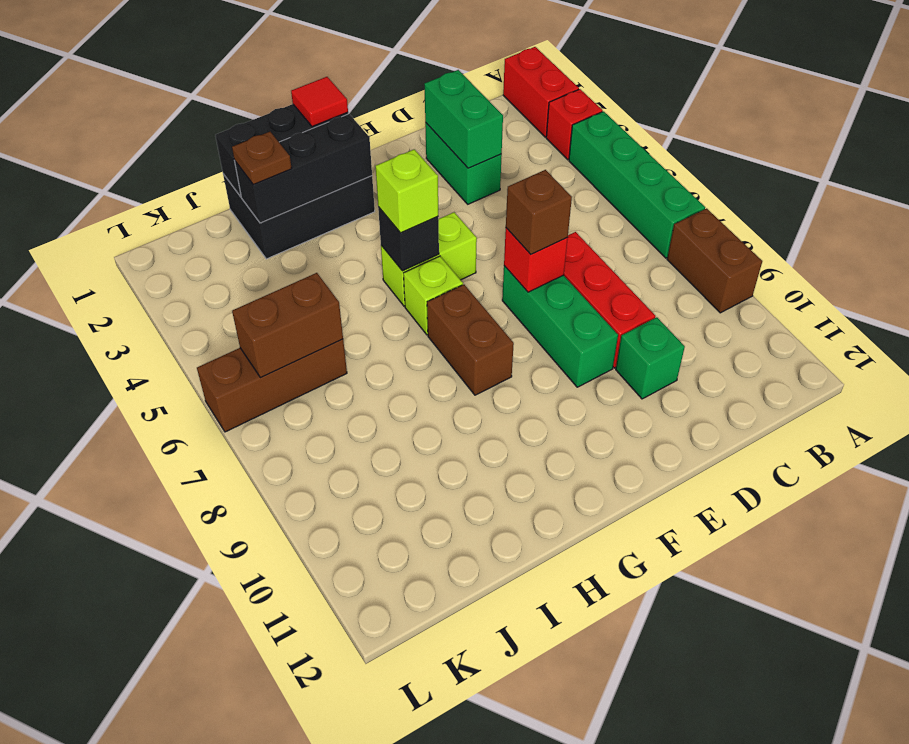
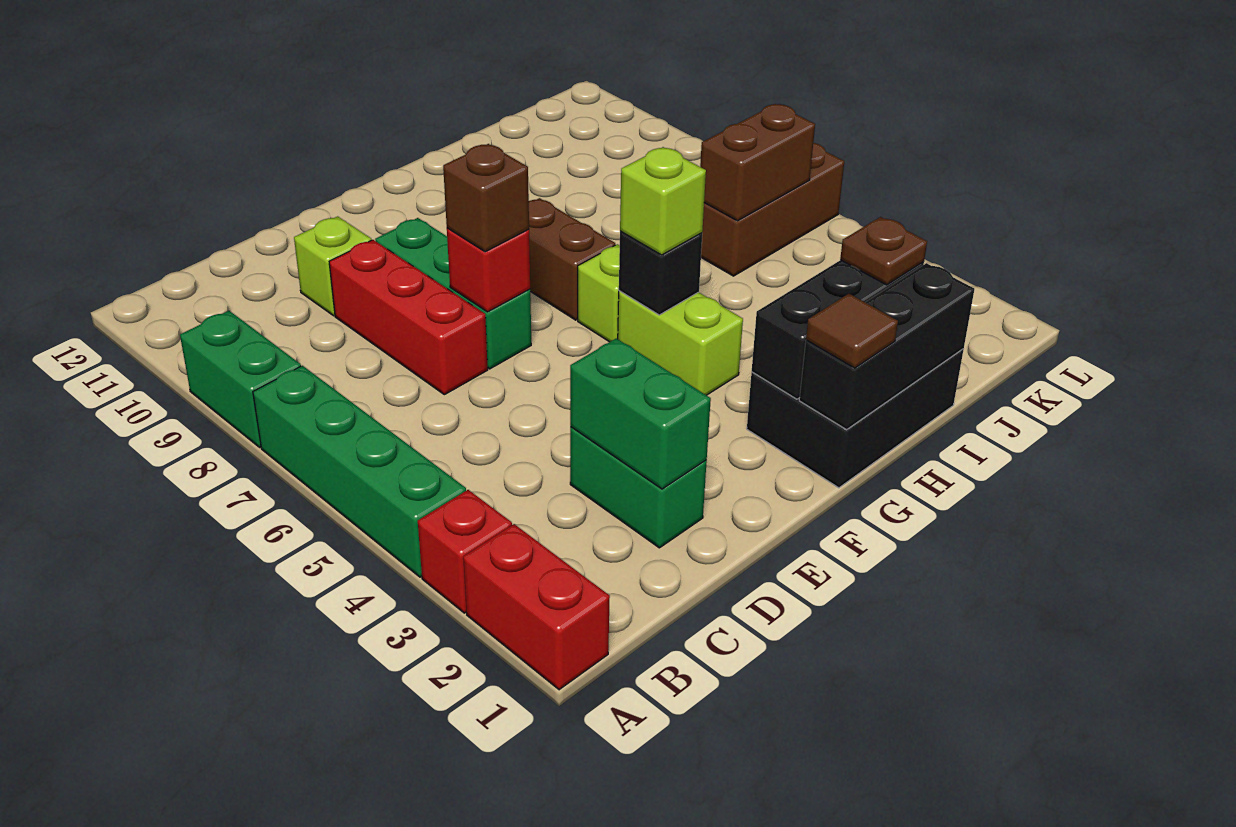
brown 1x2 brick [667,208,762,313] -> green 1x2 brick [180,311,301,447]
green 1x1 brick [616,317,685,399] -> lime 1x1 brick [294,216,371,316]
lime 1x2 brick [381,212,477,306] -> lime 1x2 brick turned to [618,291,743,395]
red 1x1 tile [291,77,348,127] -> brown 1x1 tile [806,294,898,368]

